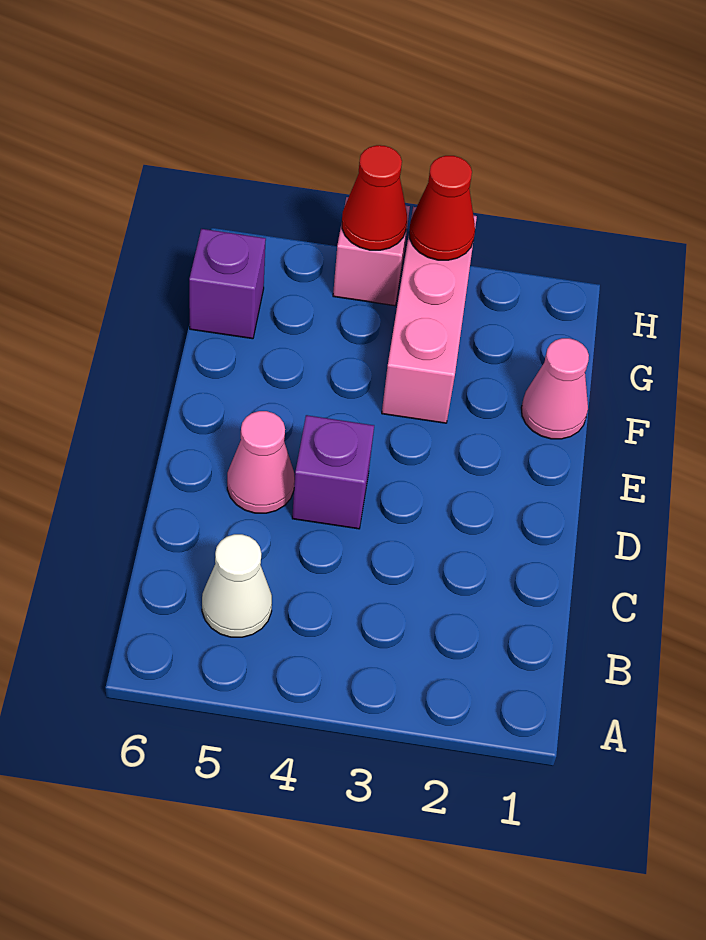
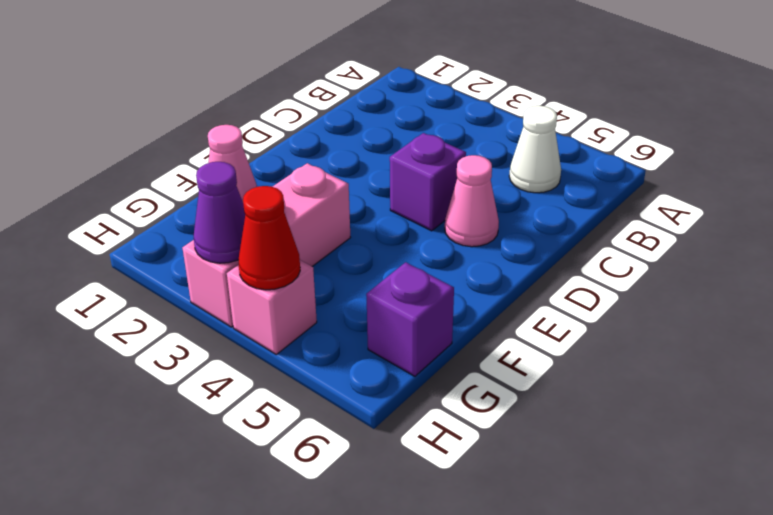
red 1x1 cone [409,156,475,260] -> purple 1x1 cone [194,162,245,263]

